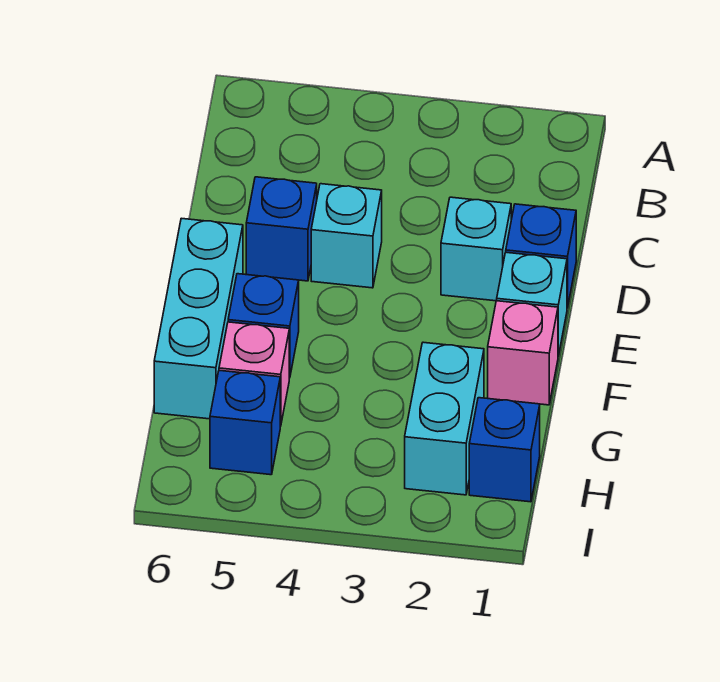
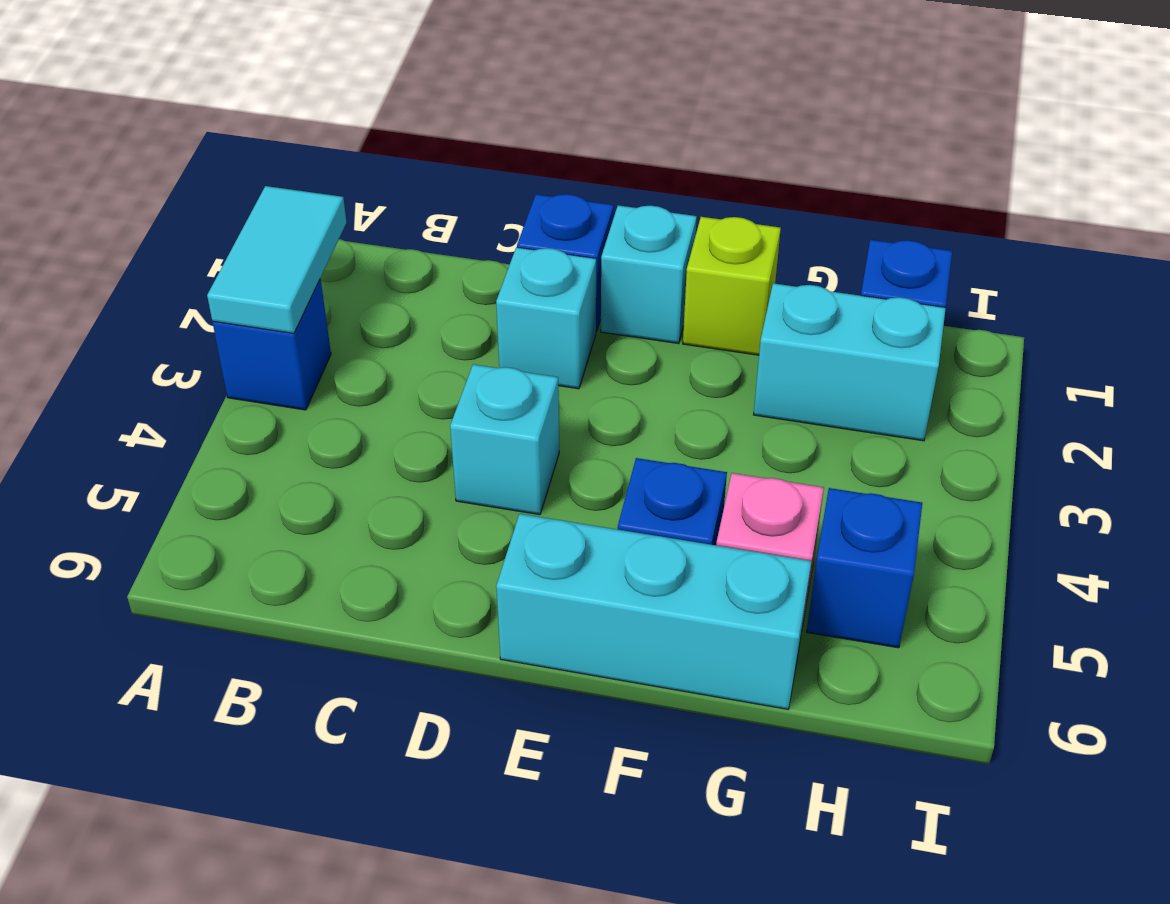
none -> cyan 1x2 tile [207,186,347,333]
blue 1x1 brick [246,177,317,281] -> blue 1x1 brick moved to [213,279,331,410]
pink 1x1 brick [488,301,558,405] -> lime 1x1 brick [683,217,781,355]

